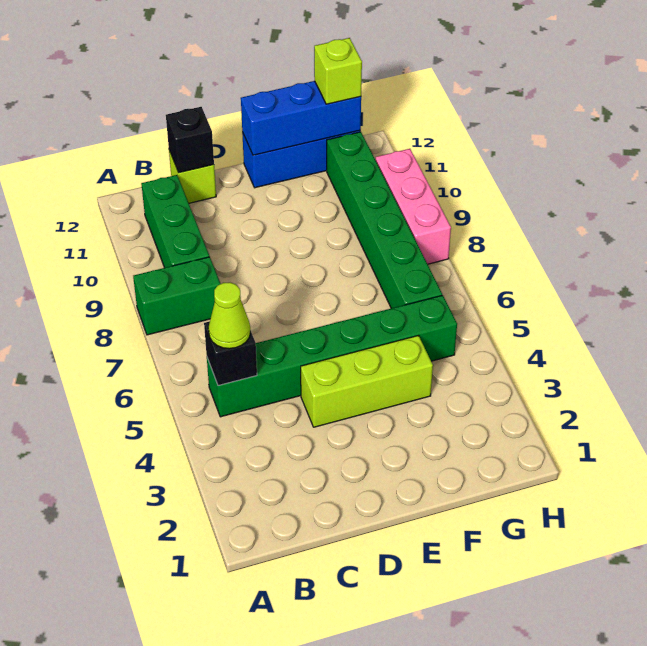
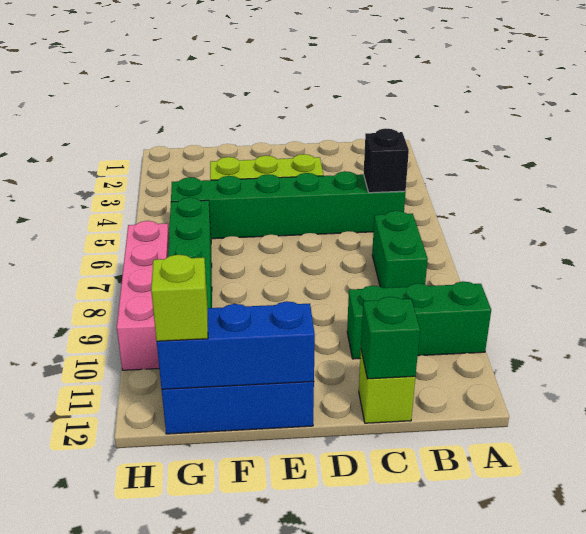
green 1x2 brick [133,257,221,335] -> green 1x2 brick turned to [372,211,428,288]
lime 1x1 cone [209,282,250,349] -> none
green 1x3 brick [141,175,209,268] -> green 1x3 brick turned to [347,281,491,359]
black 1x1 brick [166,107,214,173] -> green 1x1 brick [361,297,420,379]
pink 1x3 brick [376,149,451,264] -> pink 1x4 brick [117,221,169,370]

